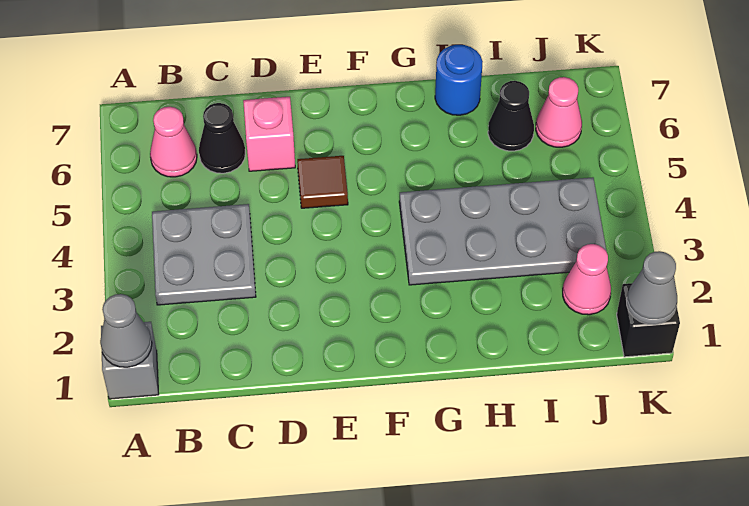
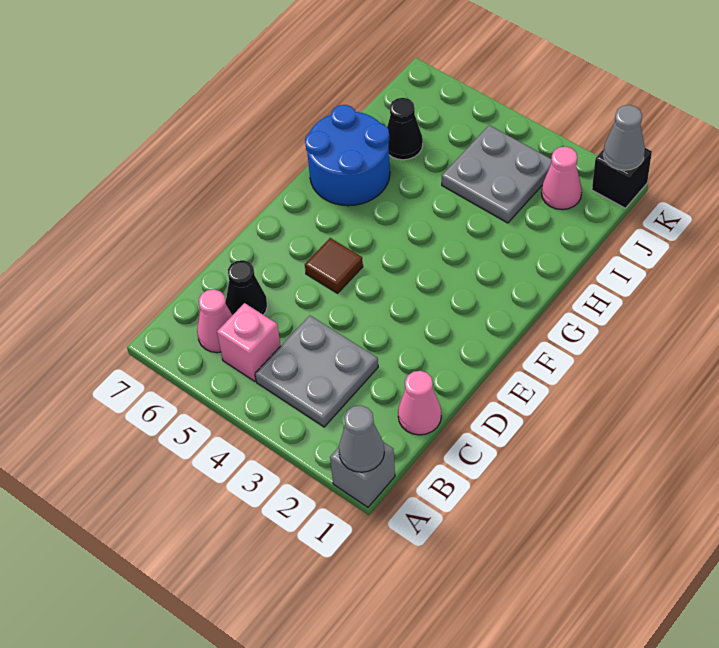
pink 1x1 brick [243,97,295,171] -> pink 1x1 brick moved to [217,303,281,381]
grey 2x4 plate [399,177,607,285] -> grey 2x2 plate [442,125,552,223]
blue 1x1 round brick [435,45,483,115] -> blue 2x2 round brick [305,105,390,206]
pink 1x1 cone [536,77,582,147] -> pink 1x1 cone moved to [398,371,441,435]

